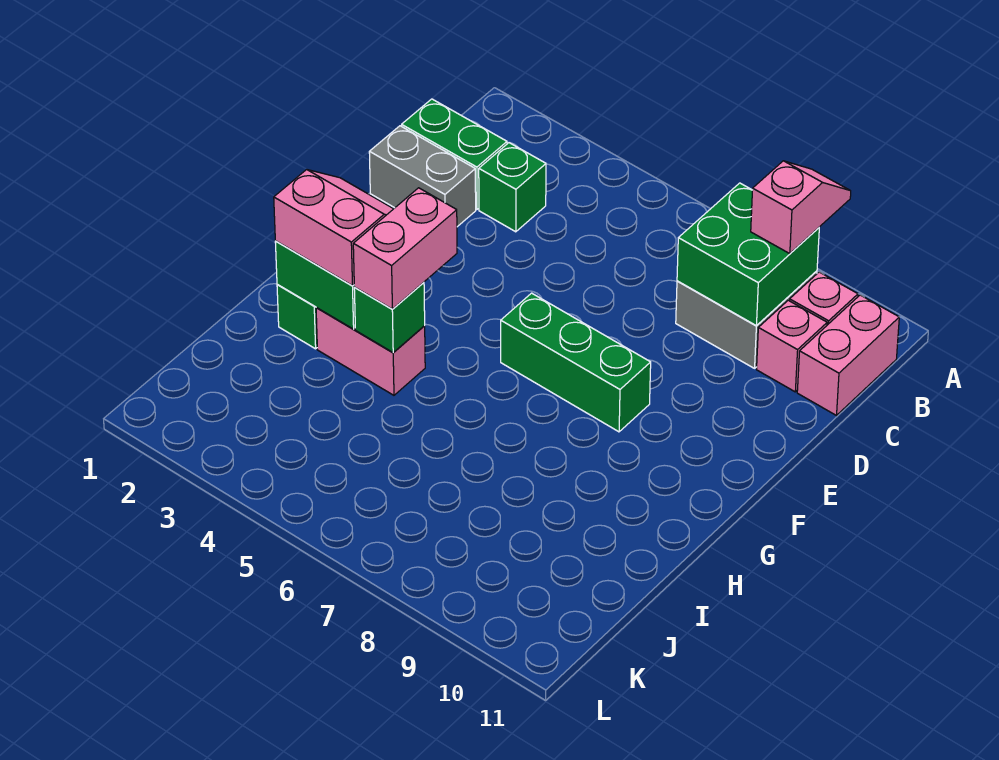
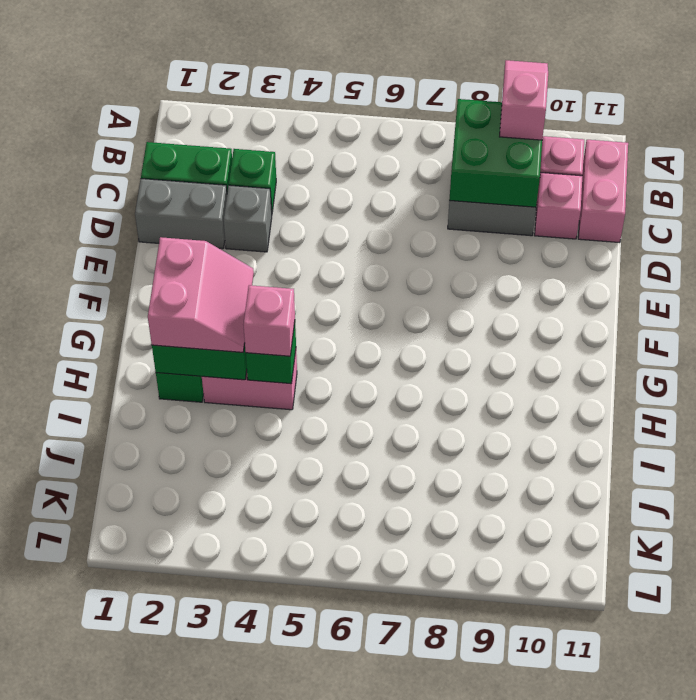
none -> grey 1x1 brick [224,185,272,252]
green 1x3 brick [501,293,651,432] -> none
pink 2x2 slope [274,170,393,286] -> pink 2x2 slope turned to [148,237,254,352]
pink 1x2 brick [353,188,457,309] -> pink 1x1 brick [244,285,295,356]

